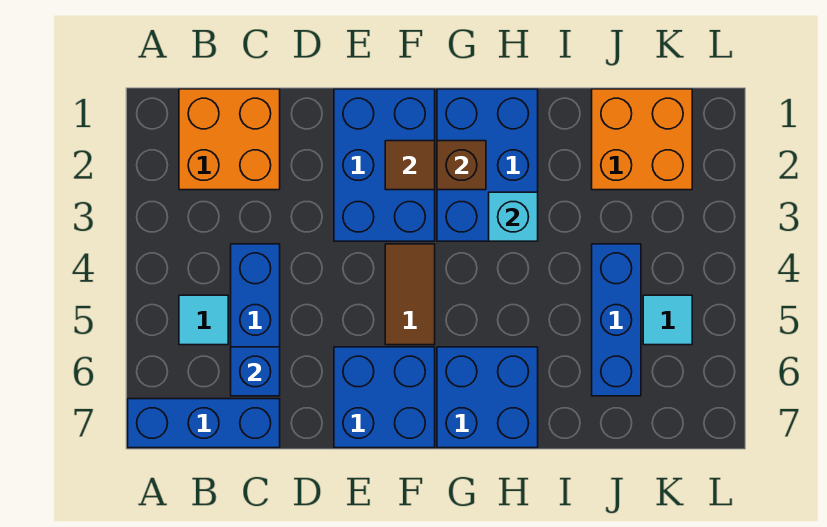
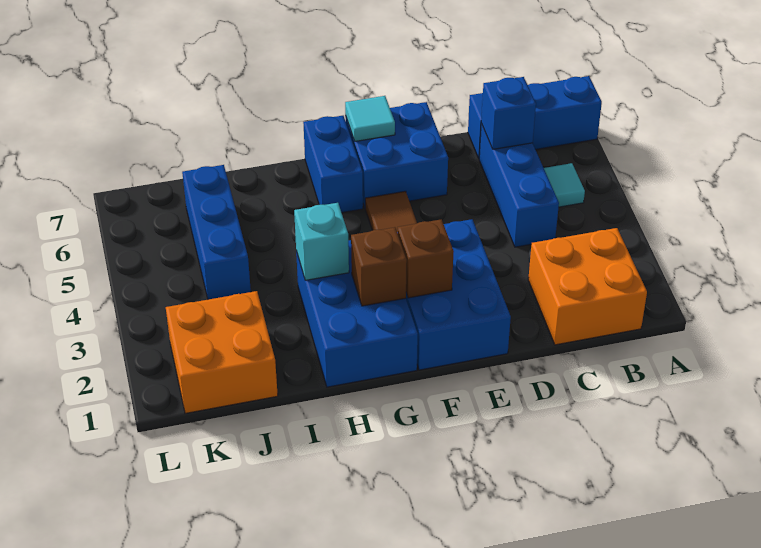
brown 1x1 tile [385,141,435,190] -> brown 1x1 brick [398,219,454,298]
blue 2x2 brick [437,347,538,448] -> blue 1x2 brick [303,116,363,213]
cyan 1x1 tile [643,295,692,345] -> cyan 1x1 tile moved to [345,96,395,141]

